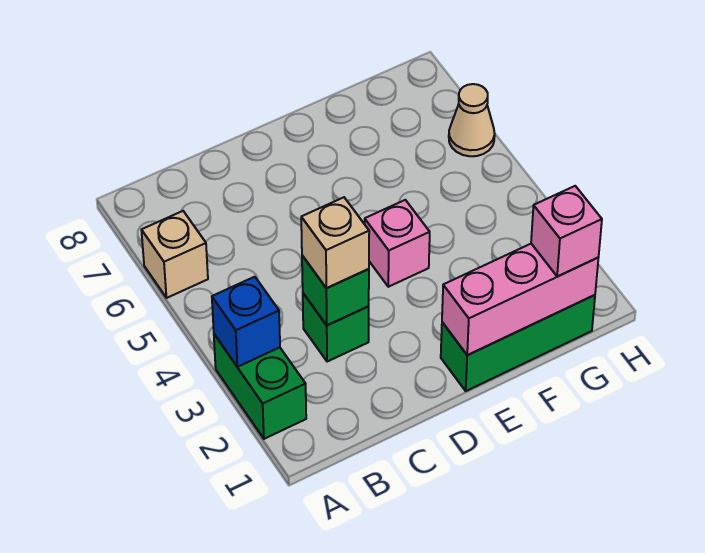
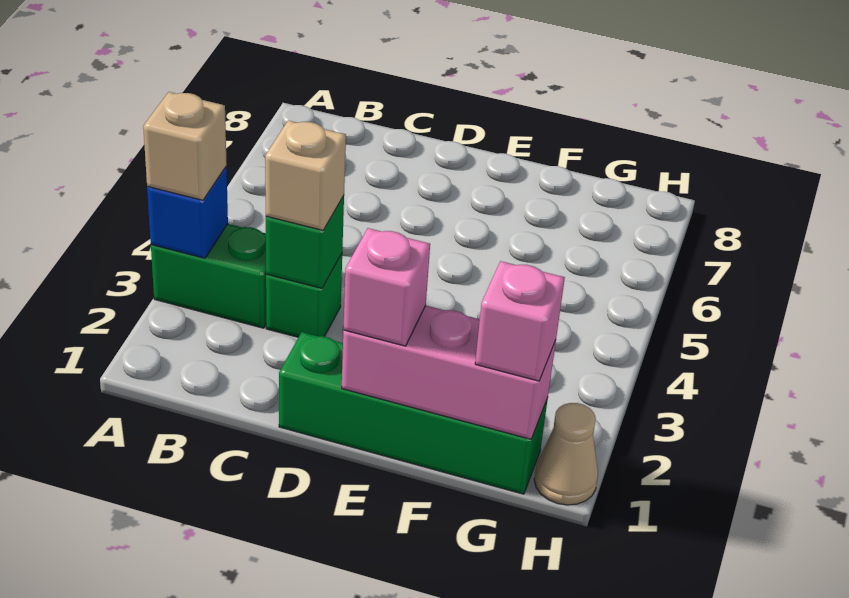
green 1x2 brick [214,334,306,439] -> green 1x2 brick turned to [151,224,266,328]
tan 1x1 brick [141,211,208,298] -> tan 1x1 brick moved to [143,92,227,200]
green 1x3 brick [441,295,595,391] -> green 1x4 brick [279,332,548,494]
pink 1x1 brick [365,200,430,287] -> pink 1x1 brick moved to [343,228,430,346]
tan 1x1 cone [449,84,495,156] -> tan 1x1 cone moved to [534,403,598,505]

